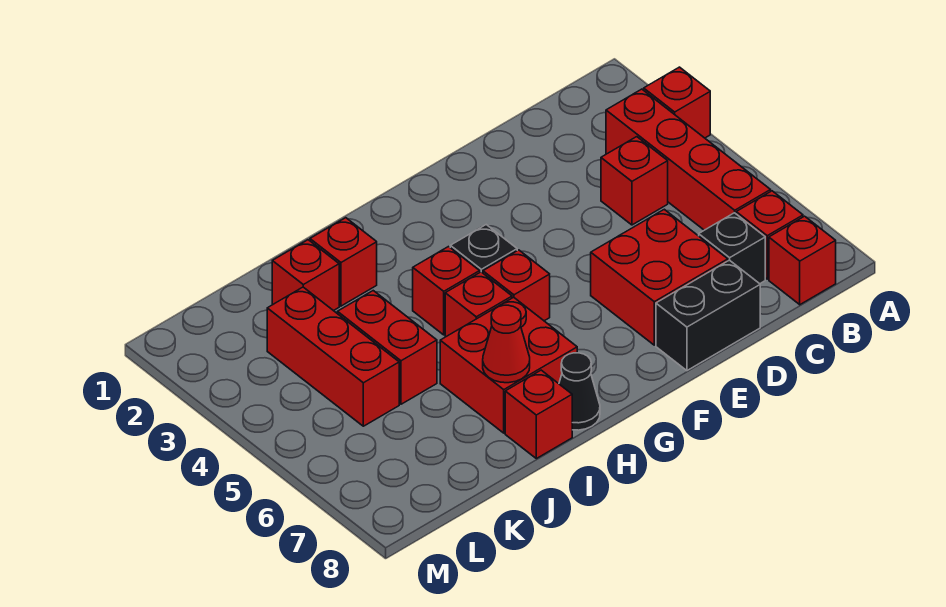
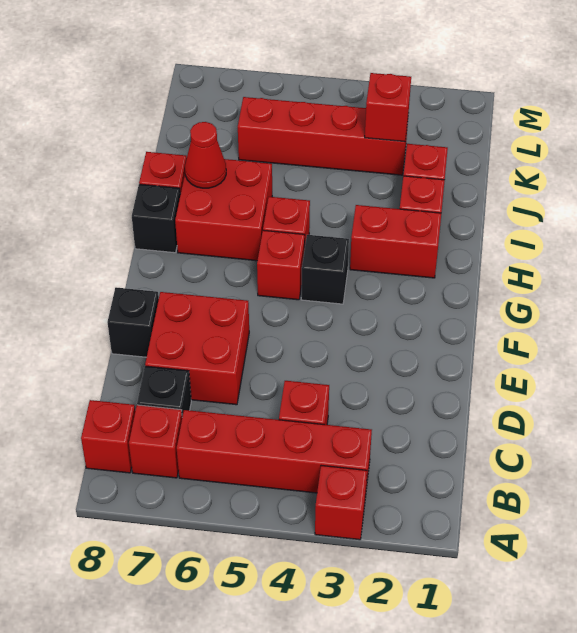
black 1x2 brick [656,260,760,371] -> black 1x1 brick [107,287,159,357]
red 1x1 brick [413,247,480,335] -> red 1x1 brick moved to [365,73,411,142]
black 1x1 cone [559,353,600,430] -> black 1x1 brick [132,184,180,253]
red 1x2 brick [337,291,437,404] -> red 1x2 brick moved to [350,205,441,278]
red 1x3 brick [267,287,399,426] -> red 1x4 brick [238,97,408,175]

